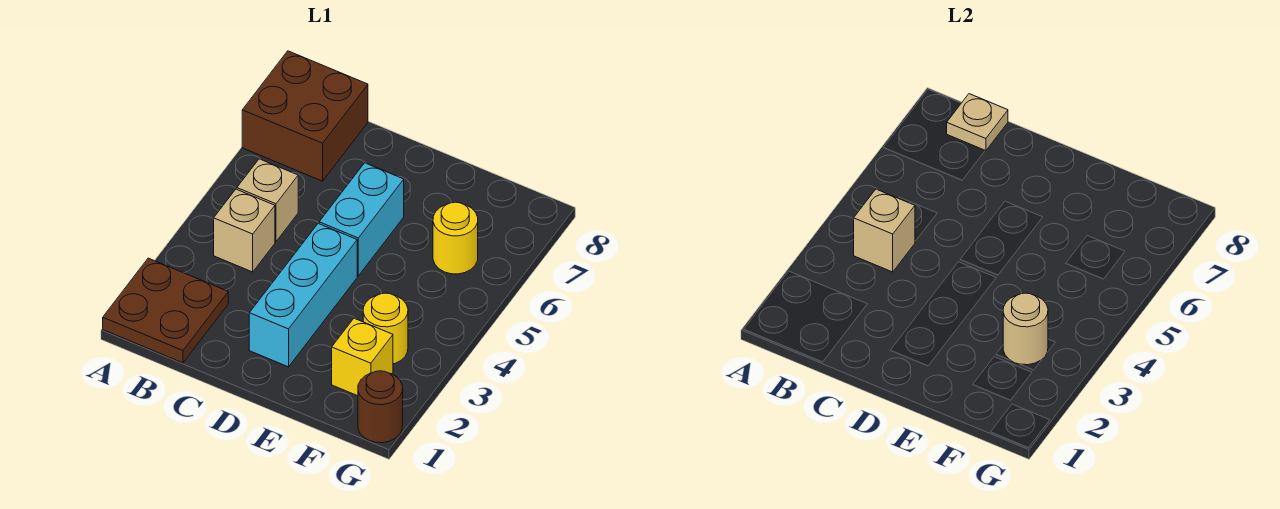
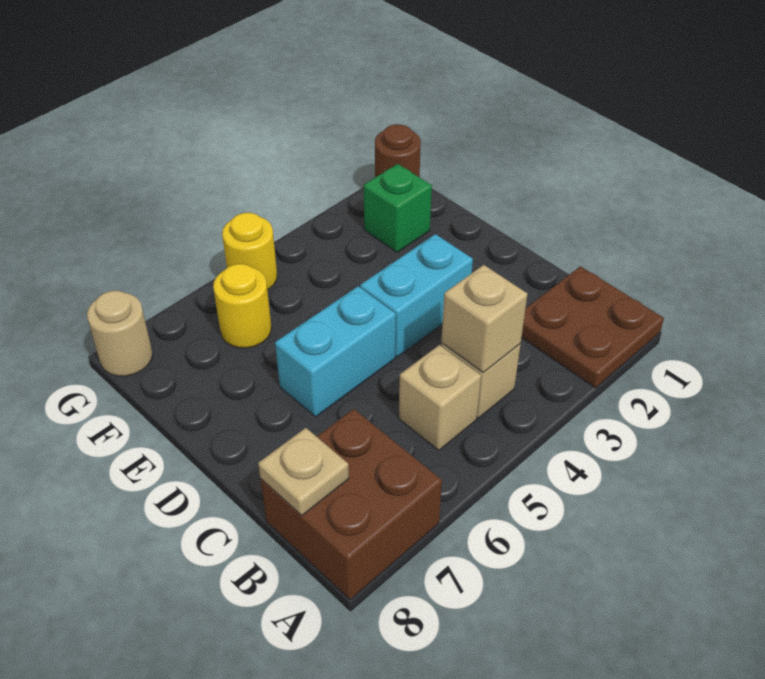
cyan 1x3 brick [249,223,357,367] -> cyan 1x2 brick [360,234,473,357]
yellow 1x1 brick [332,318,393,396] -> green 1x1 brick [364,164,432,252]
yellow 1x1 round brick [363,293,408,364] -> yellow 1x1 round brick moved to [222,213,277,290]
tan 1x1 round brick [1003,293,1048,365] -> tan 1x1 round brick moved to [87,291,153,376]

